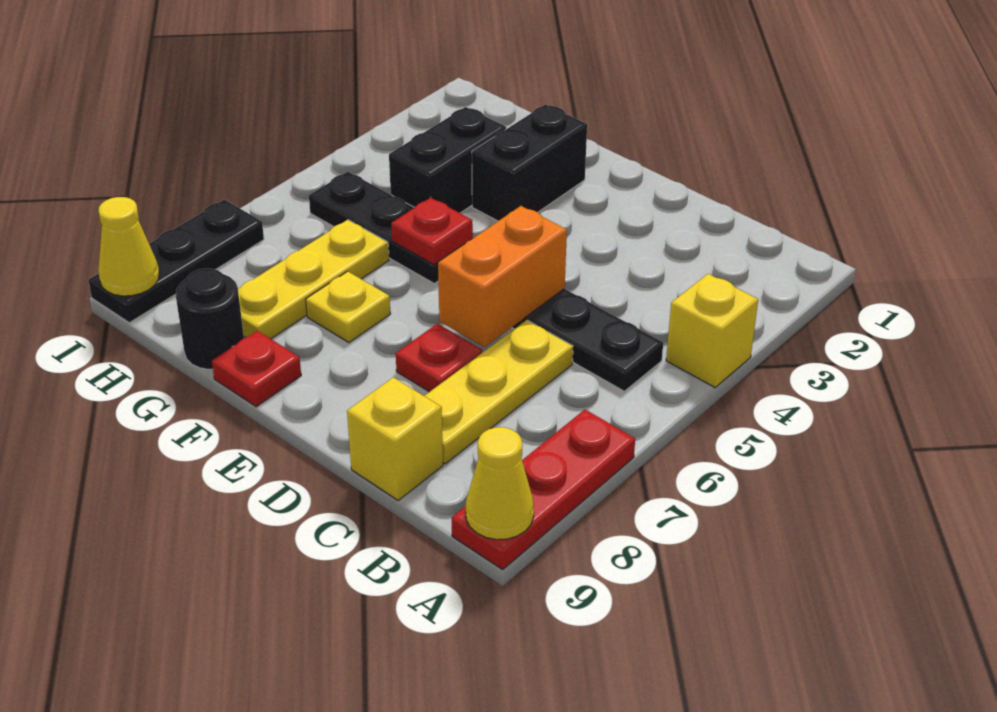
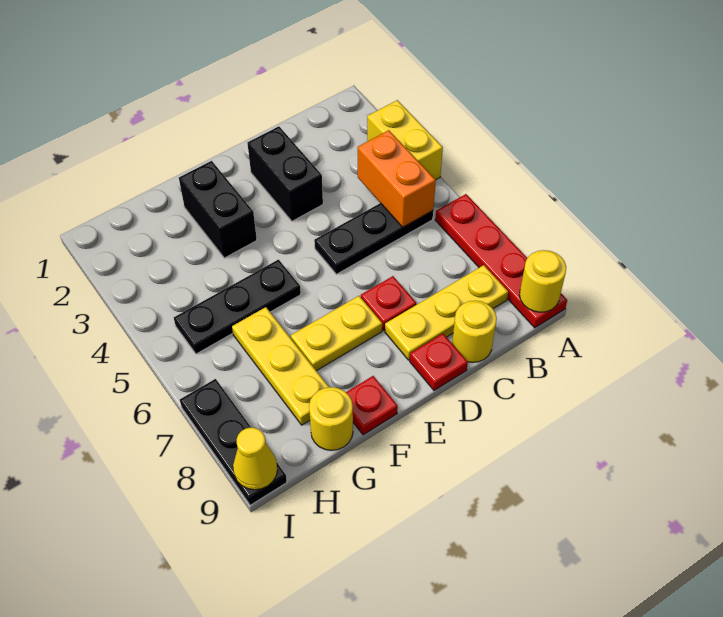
yellow 1x1 brick [666,274,758,387] -> yellow 1x2 brick [367,100,443,179]
red 1x3 plate [452,410,635,570] -> red 1x4 plate [435,194,567,328]
yellow 1x1 cone [466,427,534,540] -> yellow 1x1 round brick [519,250,566,312]
yellow 1x3 plate [425,320,573,464] -> yellow 1x3 plate turned to [385,265,508,360]
yellow 1x1 brick [347,377,443,500] -> yellow 1x1 round brick [452,301,497,363]
orange 1x2 brick [438,206,567,347] -> orange 1x2 brick moved to [358,130,436,227]
red 1x1 plate [391,197,473,265] -> red 1x1 plate moved to [410,334,468,391]
yellow 1x1 plate [306,271,390,343] -> yellow 1x2 plate [291,296,382,371]
black 1x2 brick [389,107,506,213] -> black 1x2 brick moved to [247,126,323,221]
black 1x1 round brick [176,269,244,369] -> yellow 1x1 round brick [309,387,353,450]

